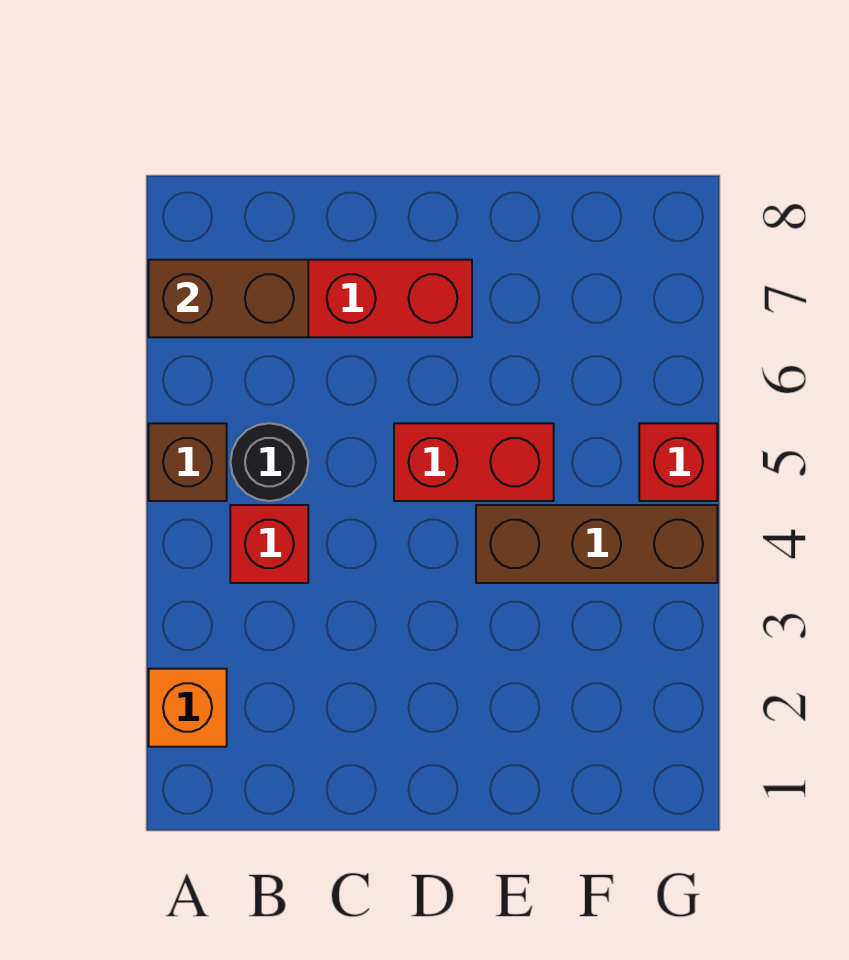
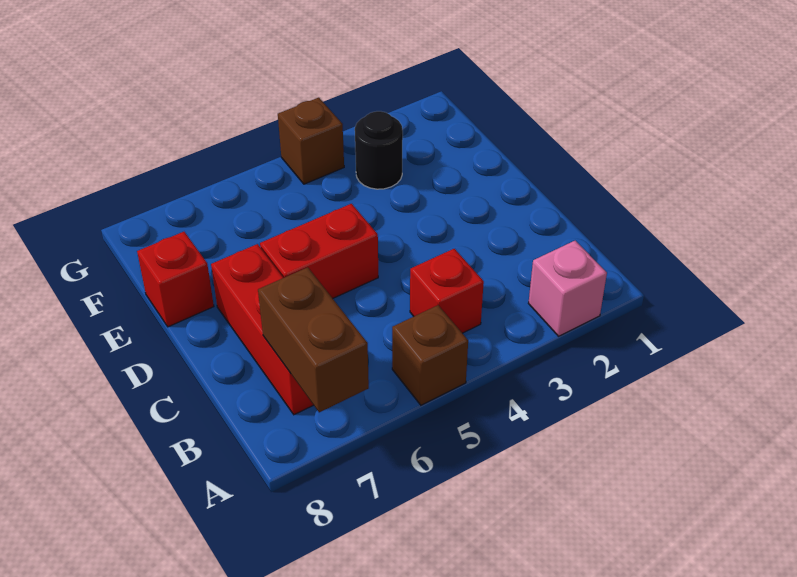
orange 1x1 brick [149,669,227,747] -> pink 1x1 brick [528,241,607,336]
black 1x1 round brick [230,423,308,501] -> black 1x1 round brick moved to [355,111,403,189]
red 1x2 brick [394,423,554,501] -> red 1x2 brick turned to [260,204,378,298]
brown 1x3 brick [476,505,717,583] -> brown 1x1 brick [278,98,344,184]
red 1x1 brick [639,423,717,501] -> red 1x1 brick moved to [137,232,214,327]

